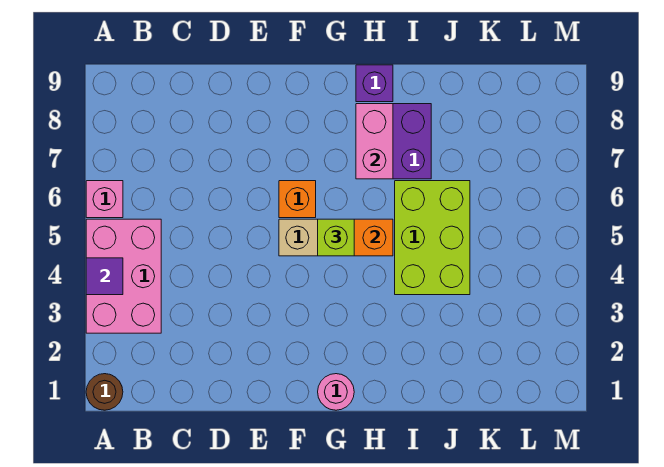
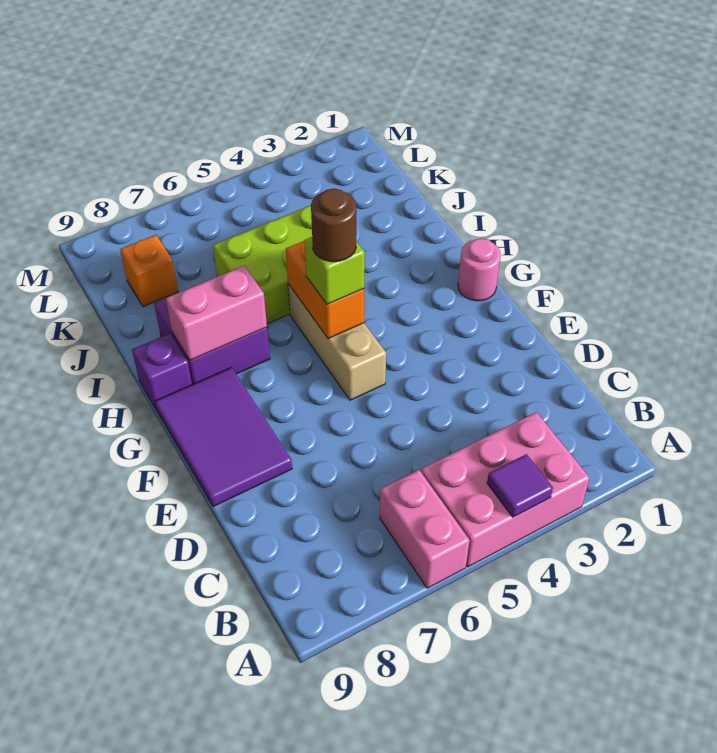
brown 1x1 round brick [86,374,123,410] -> brown 1x1 round brick moved to [311,189,356,262]
pink 1x1 brick [86,181,123,218] -> pink 1x2 brick [380,470,470,588]
none -> purple 2x3 tile [155,367,292,507]
orange 1x1 brick [279,181,316,218] -> orange 1x1 brick moved to [120,235,178,307]

